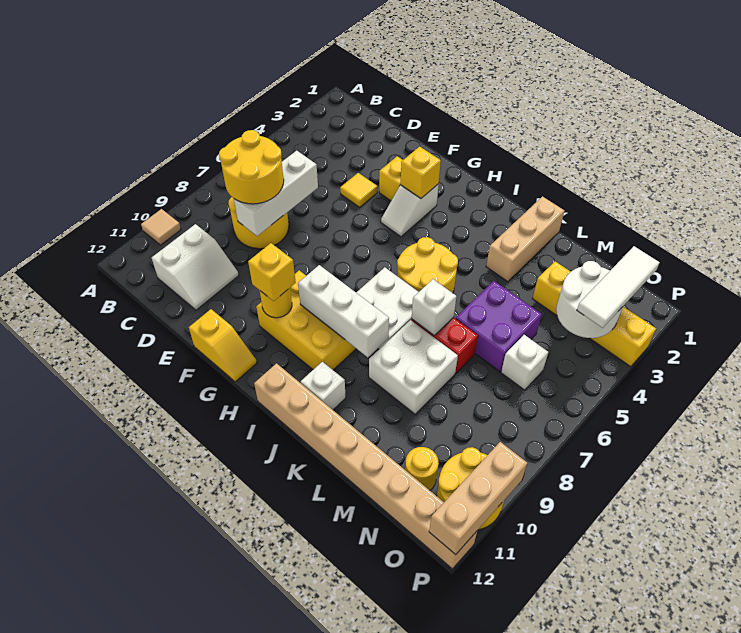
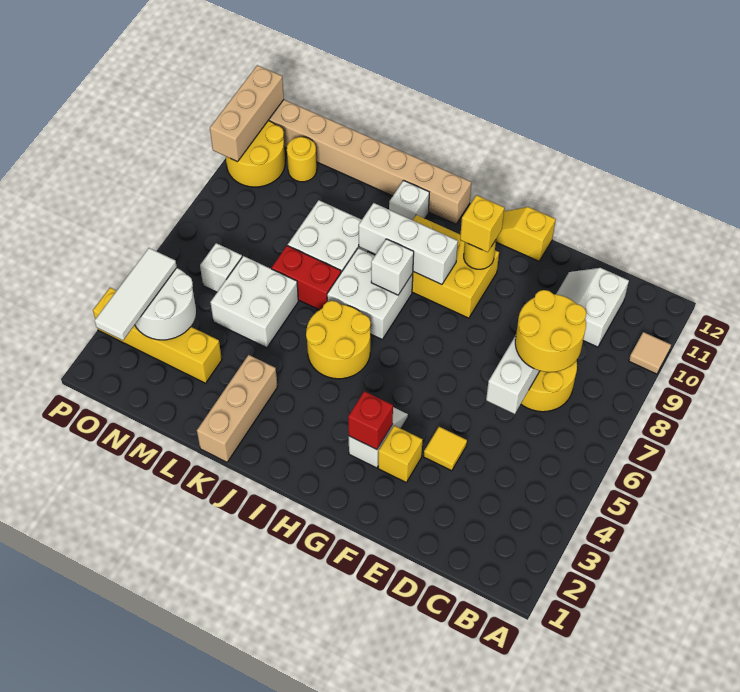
yellow 1x1 brick [401,147,441,198] -> red 1x1 brick [348,391,393,450]
white 1x1 brick [412,279,456,335] -> white 1x1 brick moved to [371,239,414,295]
purple 2x2 brick [456,281,542,372] -> white 2x2 brick [210,256,298,348]

